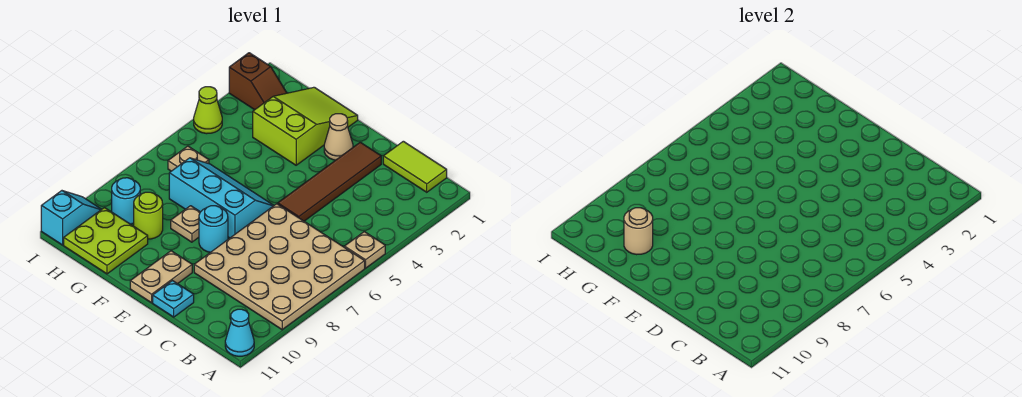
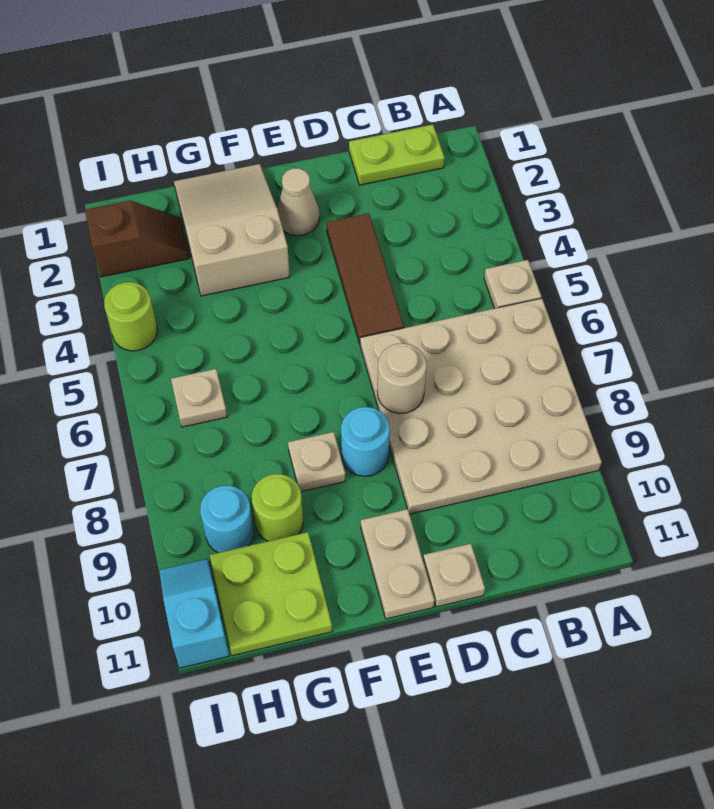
cyan 1x1 cone [225,309,254,356] -> none
lime 1x2 tile [383,141,447,192] -> lime 1x2 plate [349,125,445,185]
brown 1x4 tile [278,142,381,221] -> brown 1x3 tile [327,213,404,344]
cyan 1x1 plate [153,281,194,317] -> tan 1x1 plate [423,544,485,607]
cyan 2x3 slope [169,158,274,238] -> none
lime 2x3 slope [253,87,358,165] -> tan 2x3 slope [174,164,290,296]
tan 1x1 round brick [624,208,653,255] -> tan 1x1 round brick moved to [377,343,426,414]
lime 1x1 cone [194,87,222,134] -> lime 1x1 round brick [104,282,157,351]

